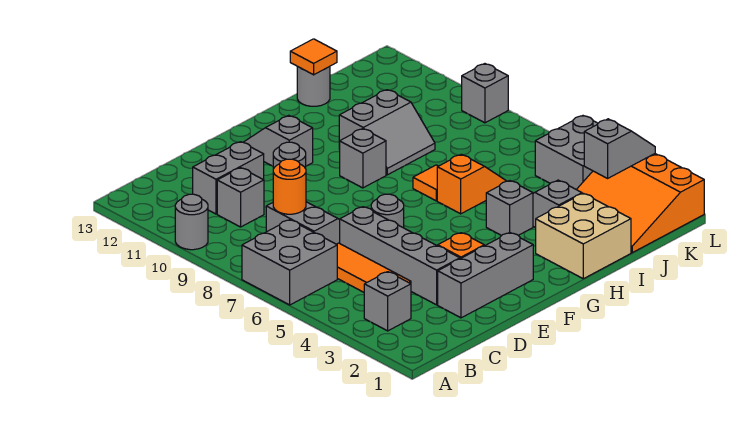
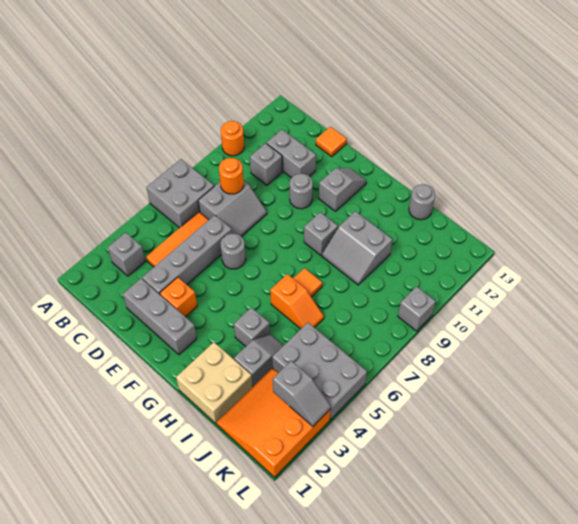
grey 1x1 round brick [175,194,208,250] -> orange 1x1 round brick [221,121,244,156]
orange 1x1 tile [290,39,337,75] -> orange 1x1 tile moved to [316,127,347,157]
grey 2x2 brick [535,116,598,189] -> grey 2x3 brick [272,323,367,420]

